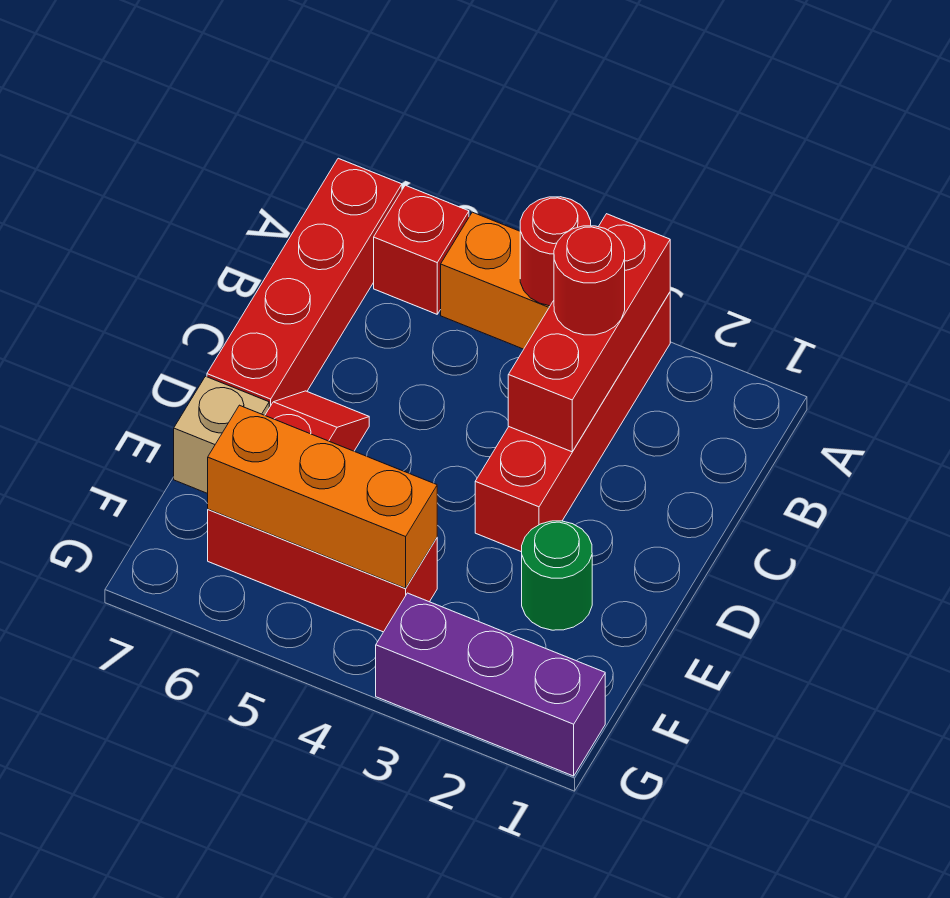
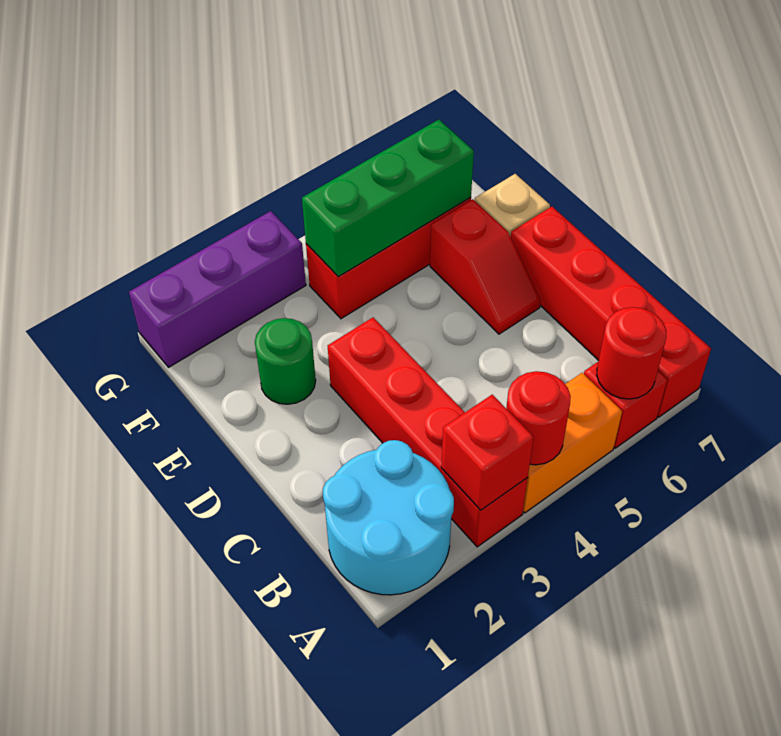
none -> cyan 2x2 round brick [323,440,454,595]
red 1x3 brick [508,214,670,452] -> red 1x1 brick [441,395,534,510]
red 1x1 round brick [554,226,625,335] -> red 1x1 round brick moved to [597,307,666,399]
orange 1x3 brick [208,405,437,588] -> green 1x3 brick [302,120,474,277]

